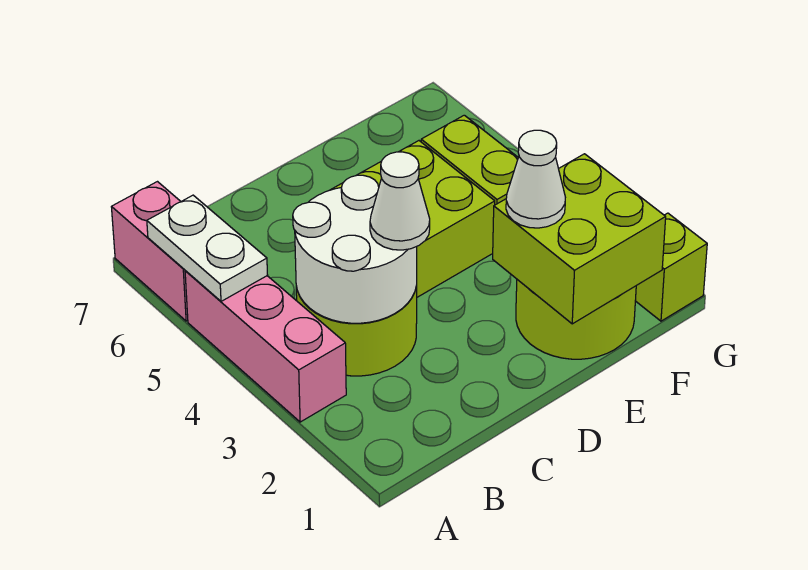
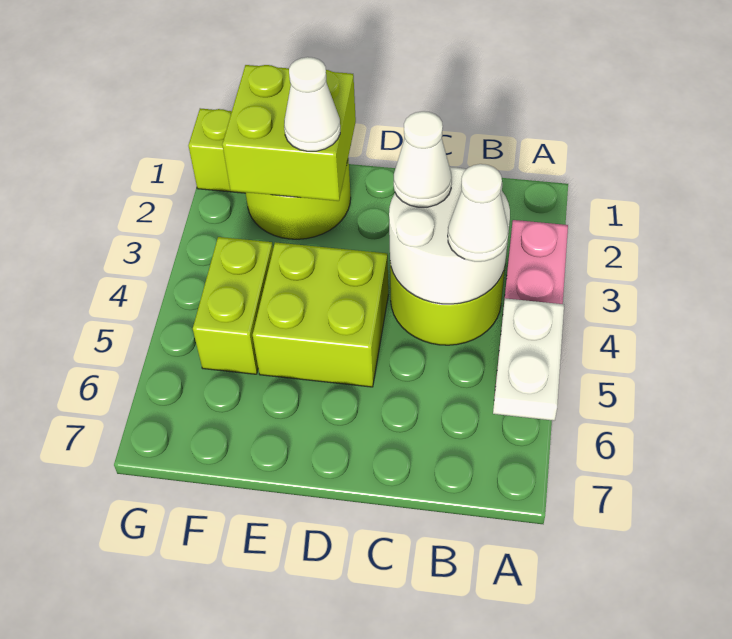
pink 1x2 brick [112,182,188,321] -> none
none -> white 1x1 cone [448,164,508,262]

